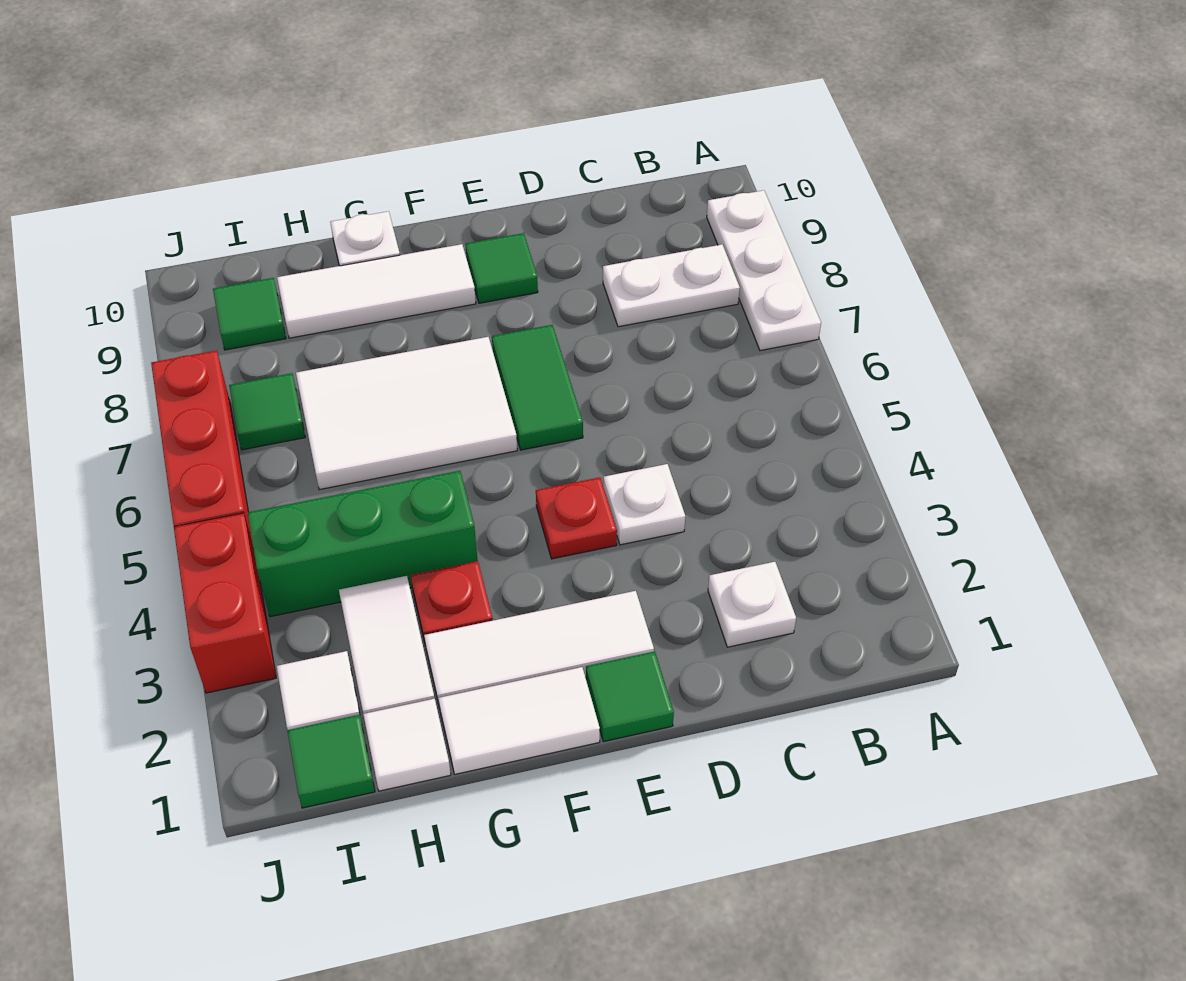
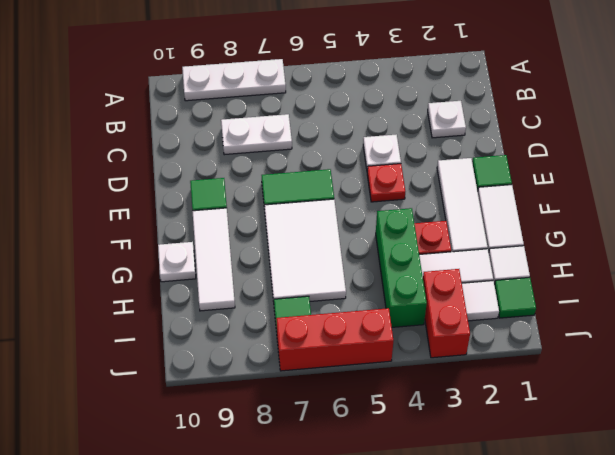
white 1x2 plate [603,245,740,327] -> white 1x2 plate turned to [221,114,292,155]
green 1x1 tile [213,278,286,350] -> none
red 1x2 brick [174,513,276,693] -> red 1x2 brick turned to [423,269,470,358]

